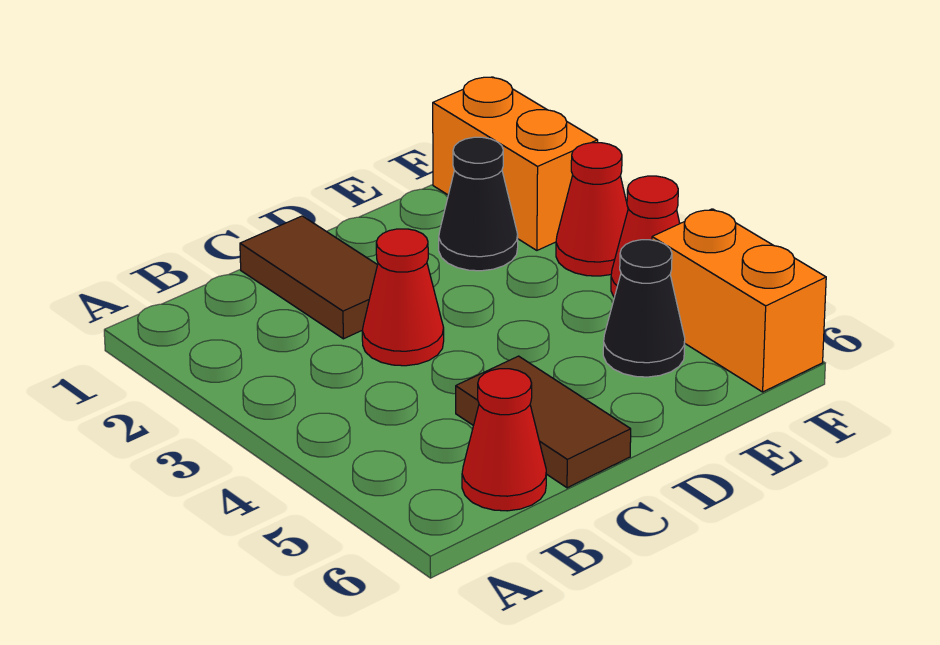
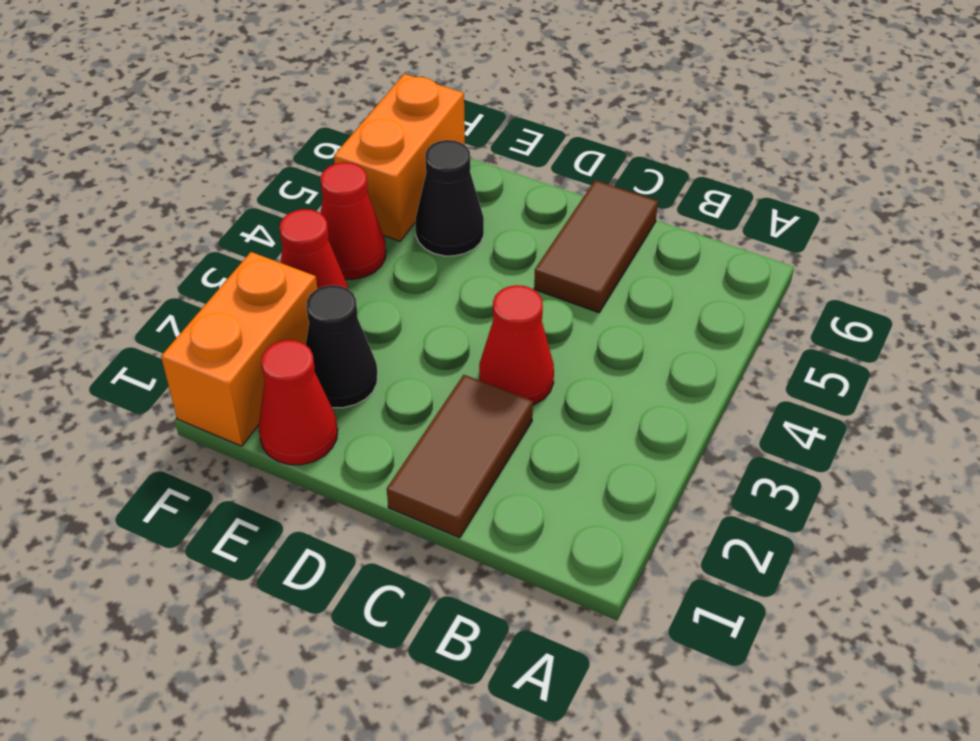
red 1x1 cone [462,369,546,511] -> red 1x1 cone moved to [258,340,338,465]

